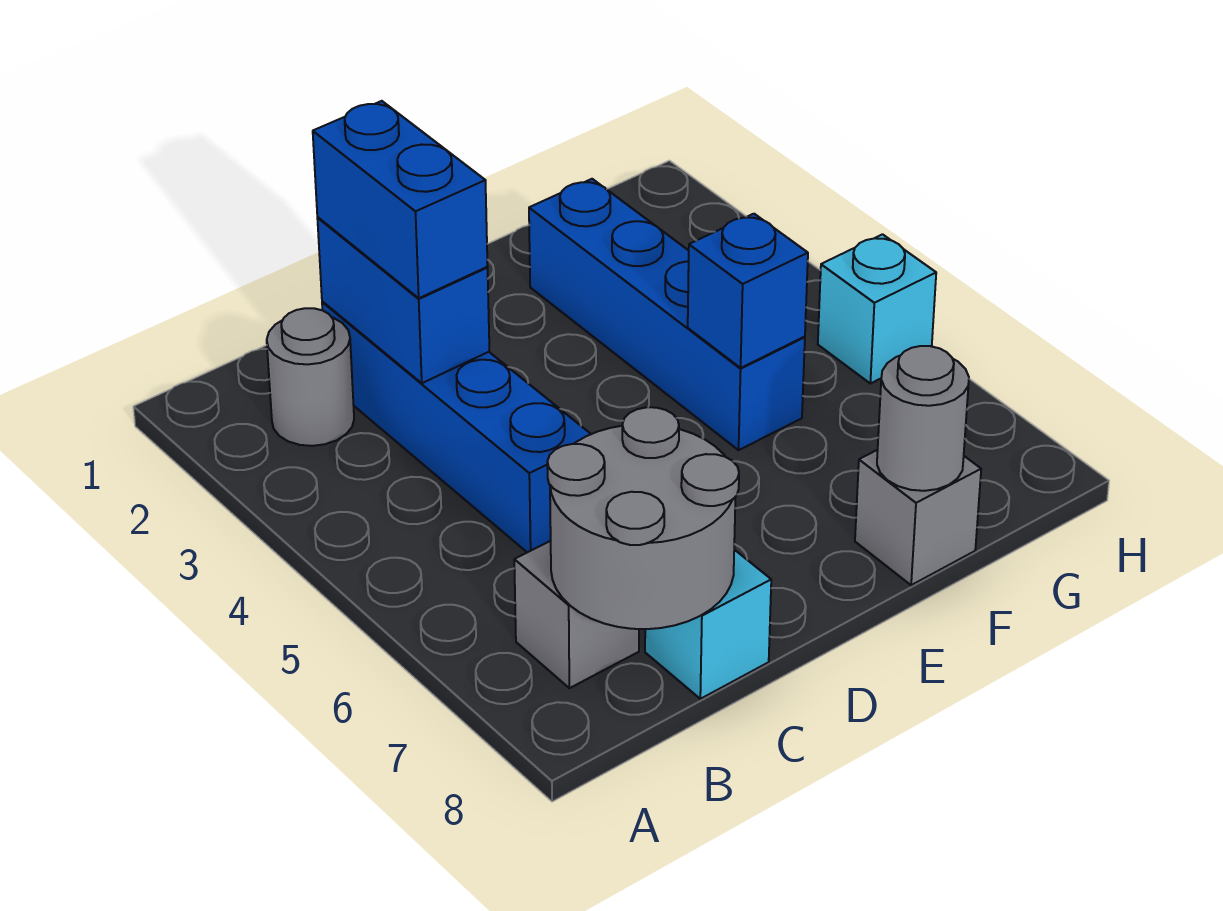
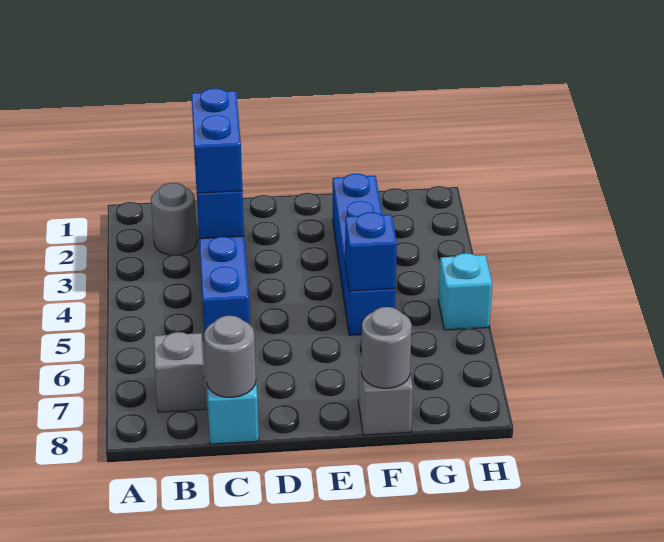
grey 2x2 round brick [547,407,739,629] -> grey 1x1 round brick [204,316,256,397]

